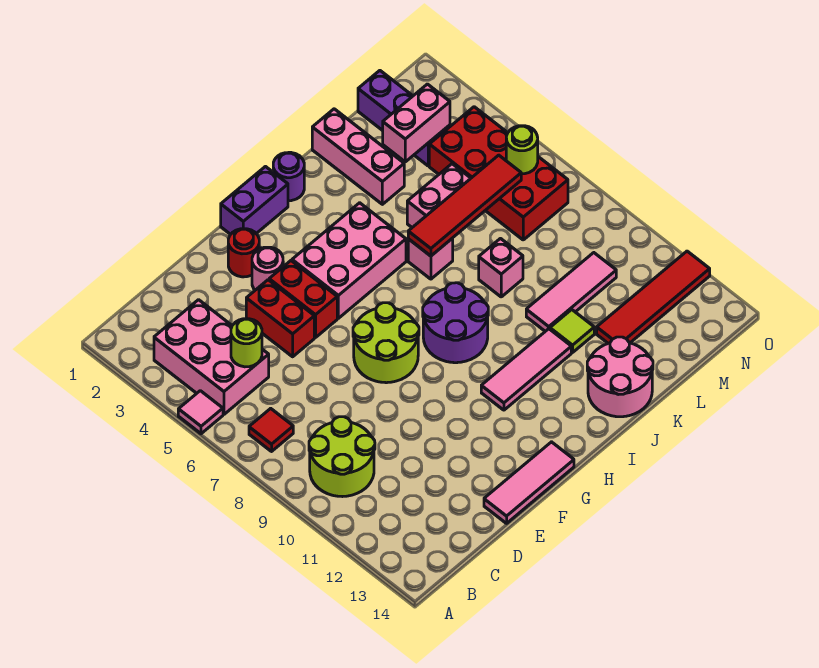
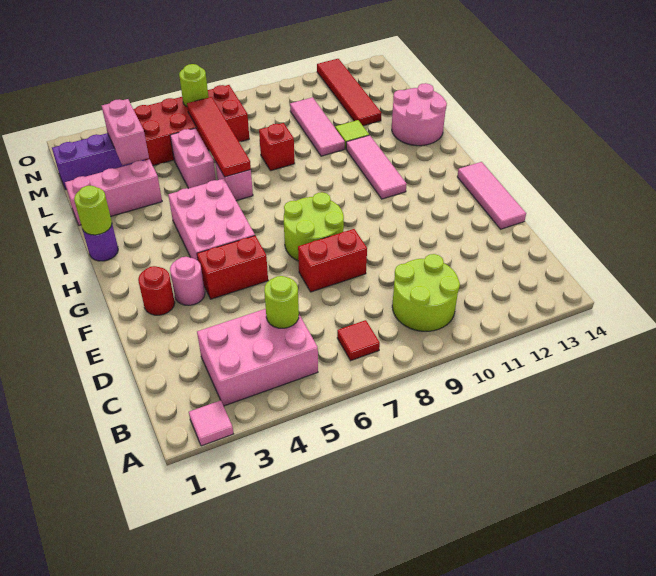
pink 1x1 tile [178,391,223,434] -> pink 1x1 tile moved to [189,400,233,446]
red 1x2 brick [246,280,314,357] -> red 1x2 brick moved to [298,229,367,292]
purple 1x2 brick [221,167,288,234] -> none
purple 2x2 round brick [423,283,488,363] -> none
none -> lime 1x1 round brick [74,186,112,235]
pink 1x1 brick [479,239,523,297] -> red 1x1 brick [259,123,295,171]

